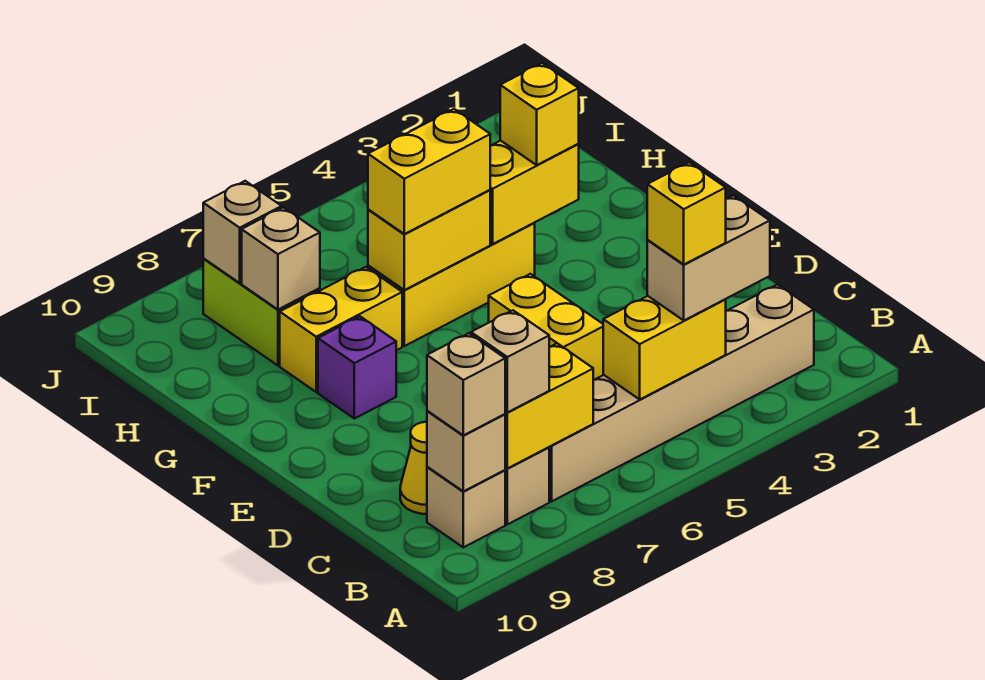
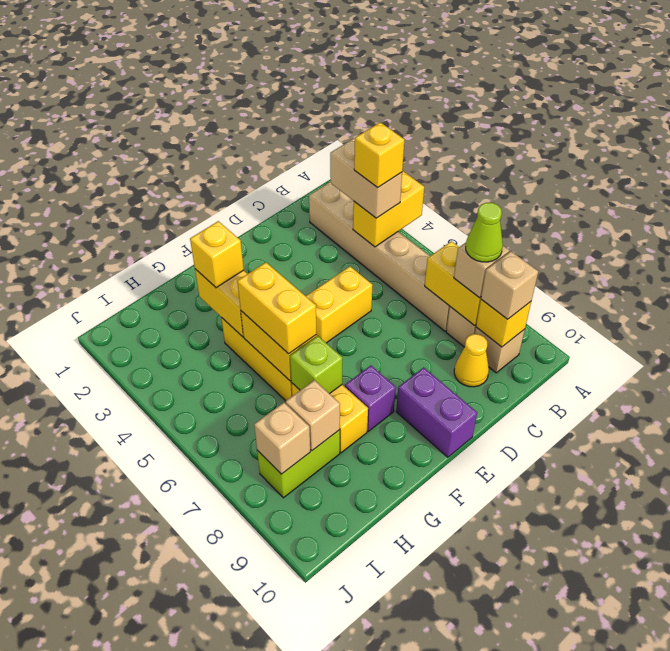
yellow 1x2 brick [603,296,726,399] -> yellow 1x2 brick turned to [353,171,424,247]
none -> lime 1x1 cone [466,203,503,262]
tan 1x1 brick [427,411,505,491] -> yellow 1x1 brick [476,299,531,347]
none -> purple 1x2 brick [396,367,477,457]
none -> lime 1x1 brick [290,336,342,394]

